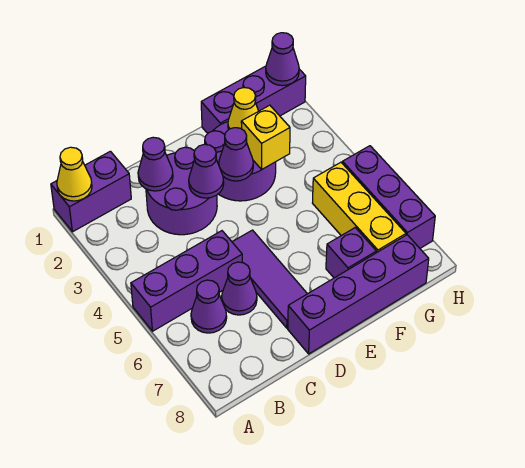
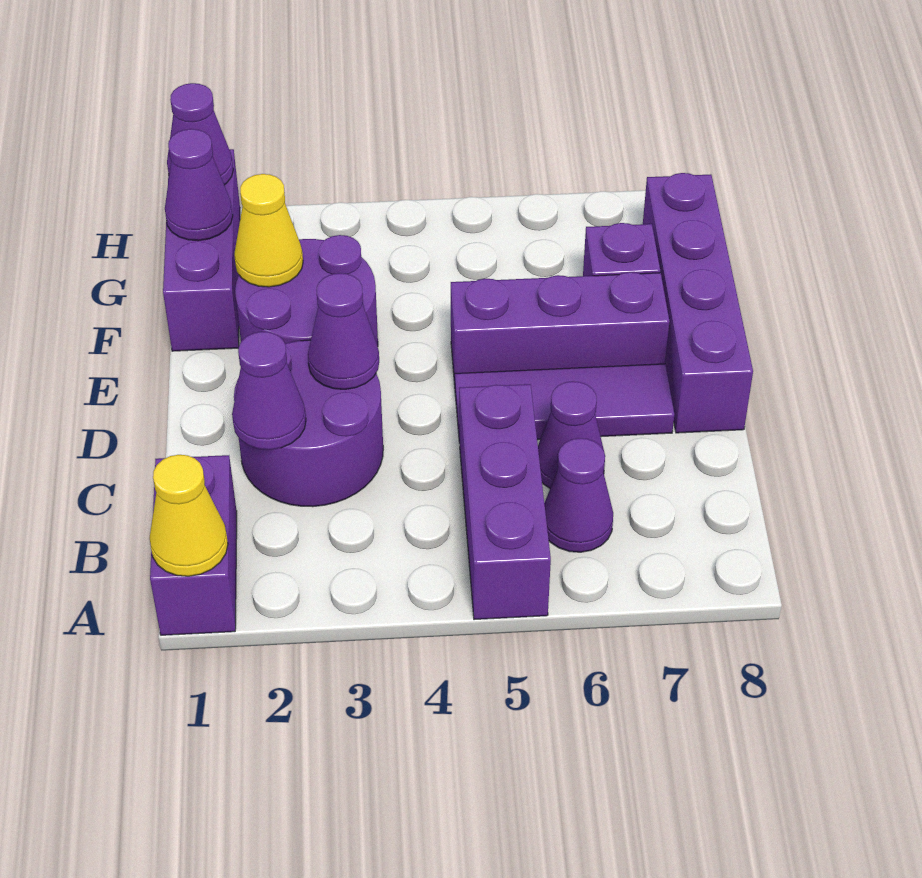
purple 1x1 cone [219,128,253,181] -> purple 1x1 cone moved to [165,129,233,241]
yellow 1x1 brick [241,105,290,170] -> none
yellow 1x3 brick [313,162,406,253] -> none
purple 1x3 brick [342,146,435,248] -> purple 1x3 brick moved to [451,272,670,385]

